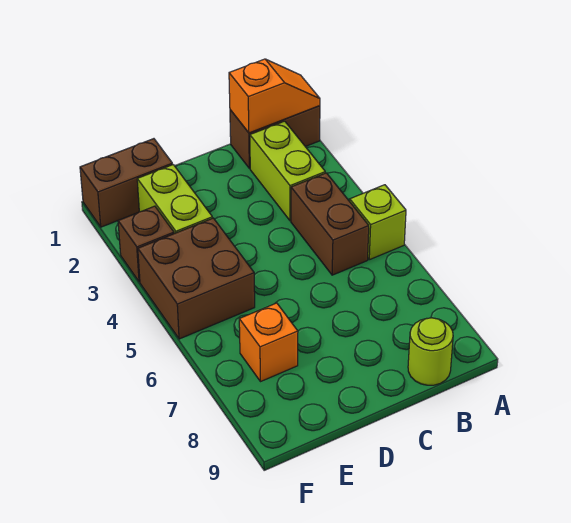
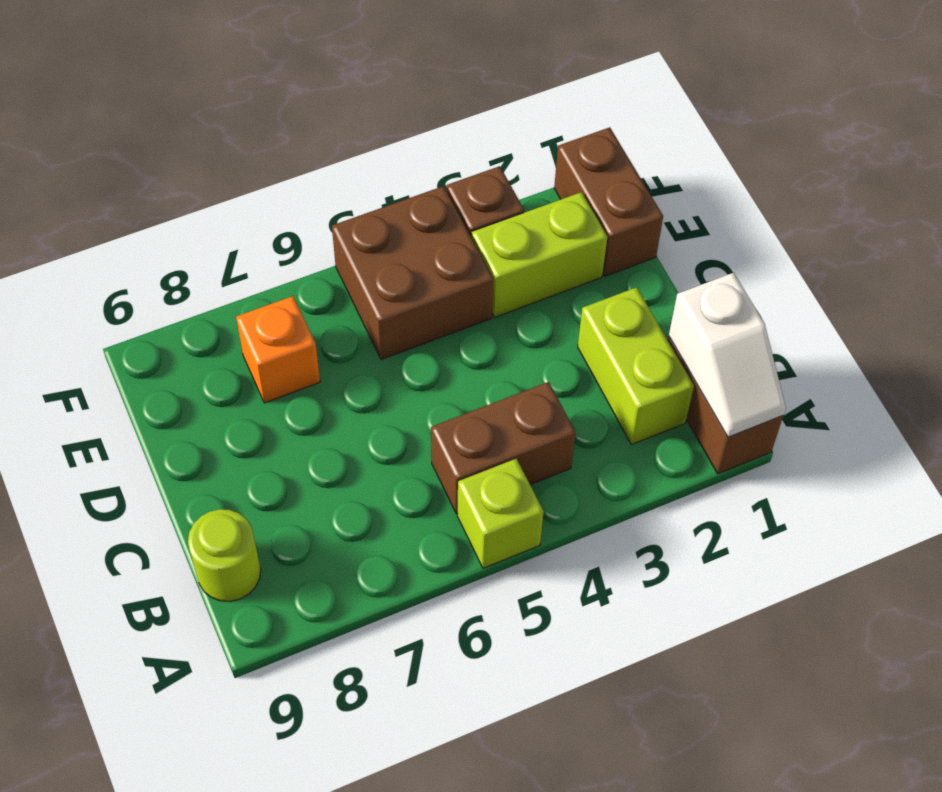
orange 1x2 slope [229,59,320,133] -> white 1x2 slope [669,273,786,437]
lime 1x2 brick [250,121,325,221] -> lime 1x2 brick turned to [578,287,694,445]

